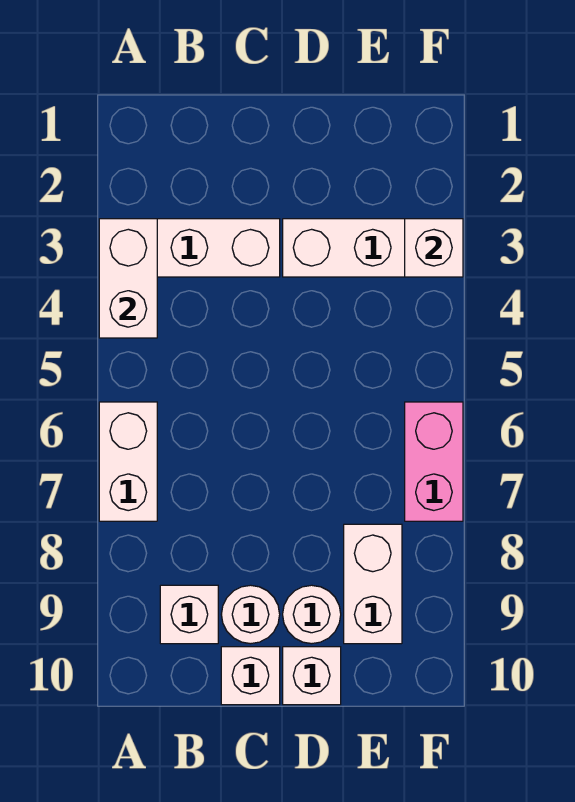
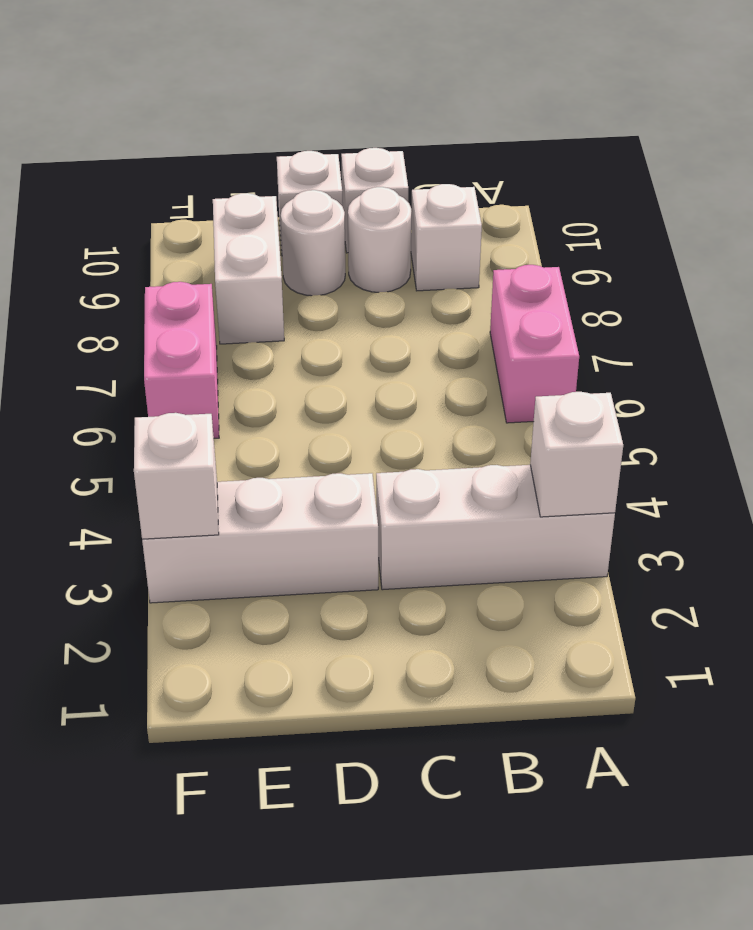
white 1x2 brick [99,219,157,338] -> white 1x1 brick [530,392,623,517]
white 1x2 brick [99,402,157,521] -> pink 1x2 brick [490,265,579,423]

